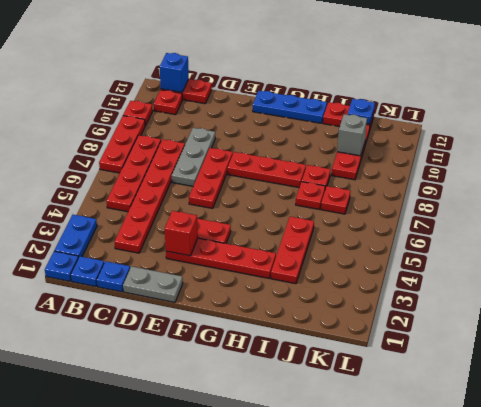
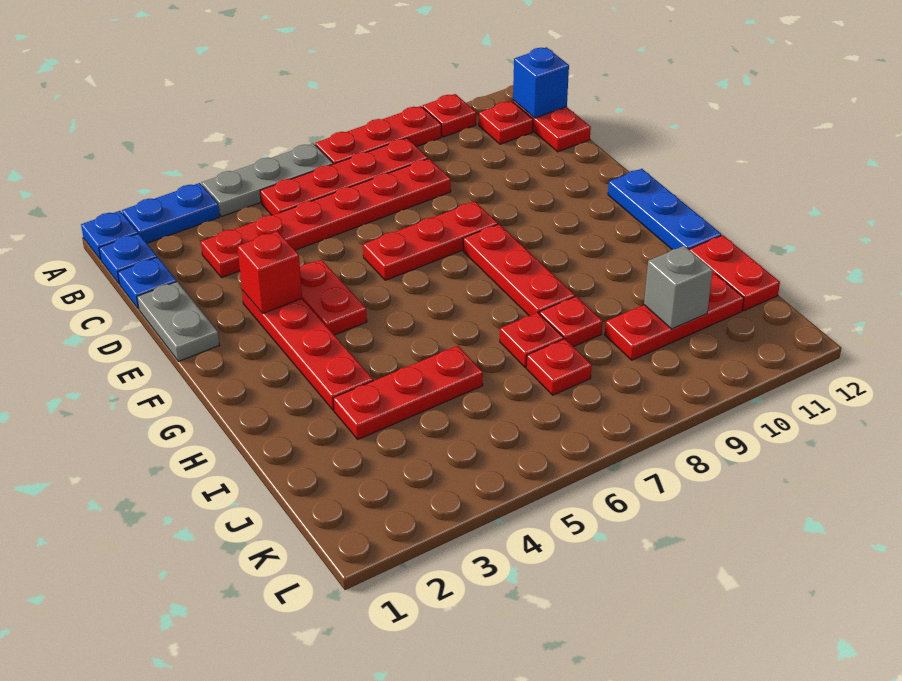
grey 1x3 plate [172,128,215,186] -> grey 1x3 plate moved to [202,143,333,216]
blue 1x1 plate [348,99,375,124] -> none

